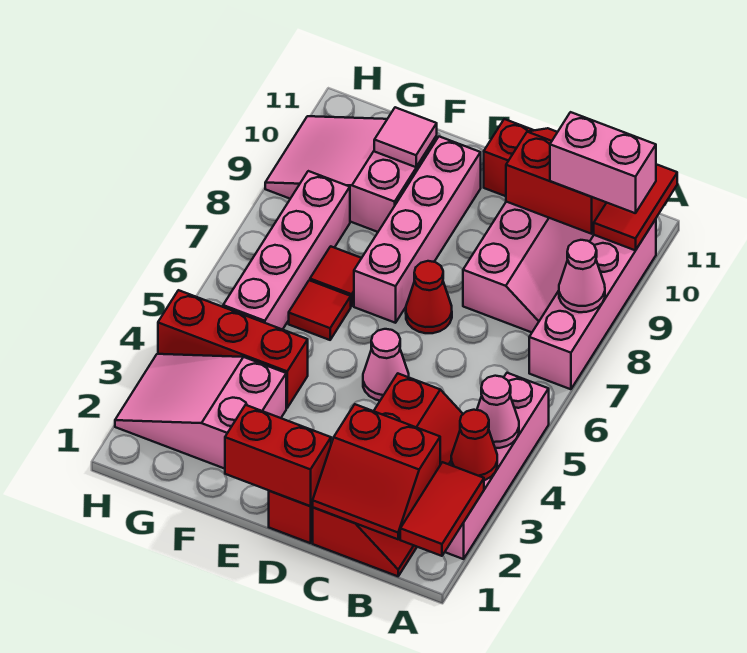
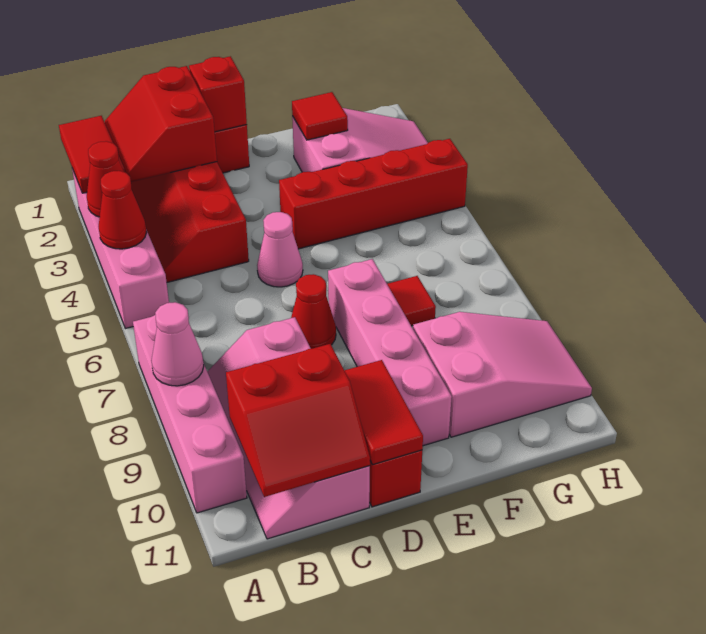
pink 1x1 cone [477,376,519,448] -> red 1x1 cone [99,171,146,249]
red 1x2 tile [594,164,677,250] -> red 1x2 tile moved to [344,360,423,465]
pink 1x2 brick [550,112,656,213] -> none
red 2x2 slope [312,404,440,539] -> red 2x2 slope turned to [105,66,217,182]
red 1x2 brick [225,405,331,506] -> red 1x1 brick [189,56,247,132]
red 1x3 brick [158,290,308,408] -> red 1x4 brick [279,139,468,249]
red 1x1 tile [289,280,351,340] -> red 1x1 tile moved to [292,92,348,140]
pink 1x1 tile [374,107,437,167] -> none
pink 1x4 brick [223,171,350,330] -> none

